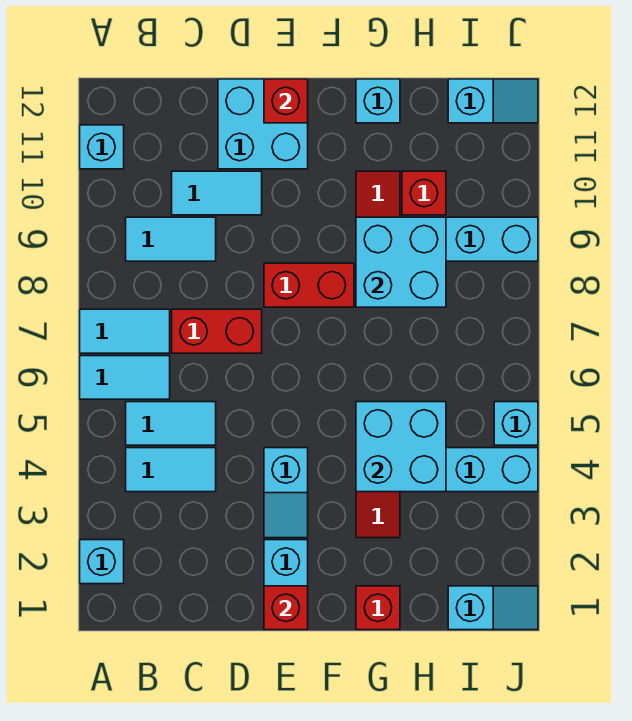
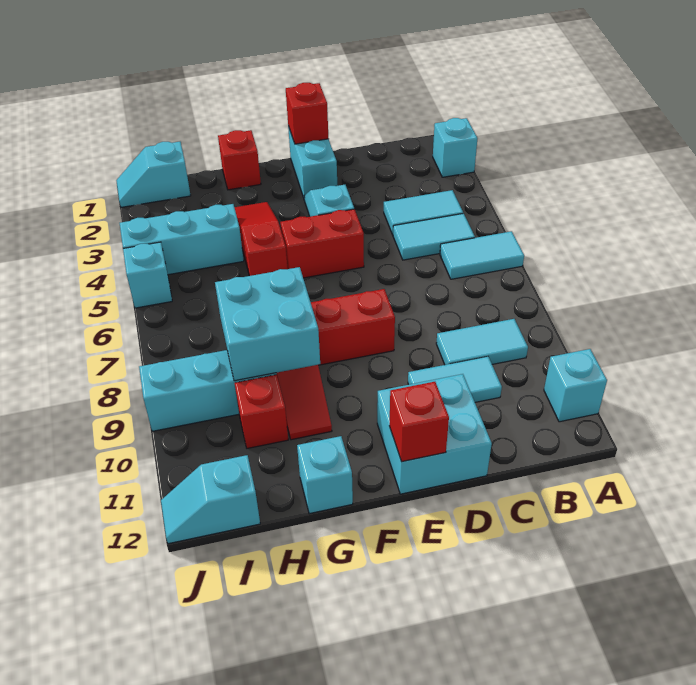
cyan 1x2 tile [80,309,170,353] -> none
red 1x2 brick [172,309,262,353] -> red 1x2 brick moved to [280,209,364,278]
cyan 2x2 brick [356,402,446,492] -> none

